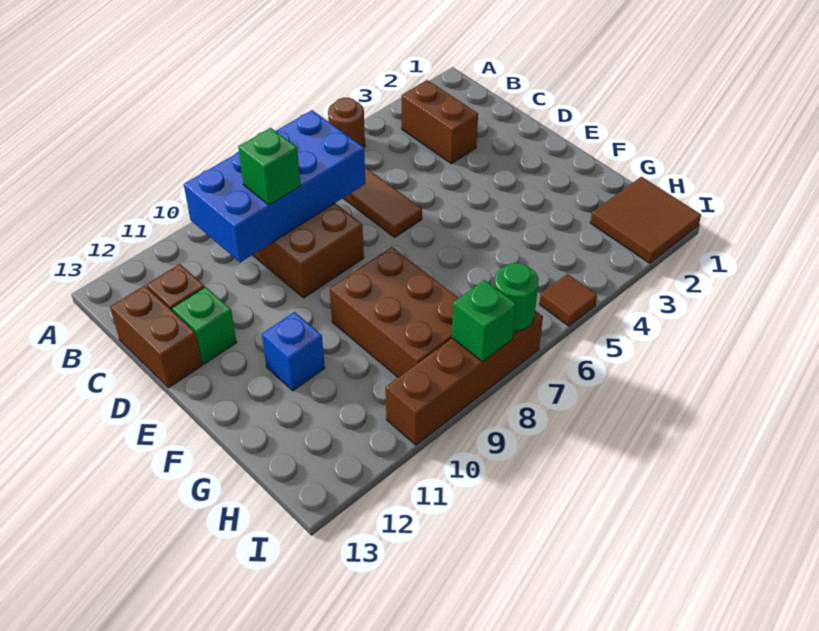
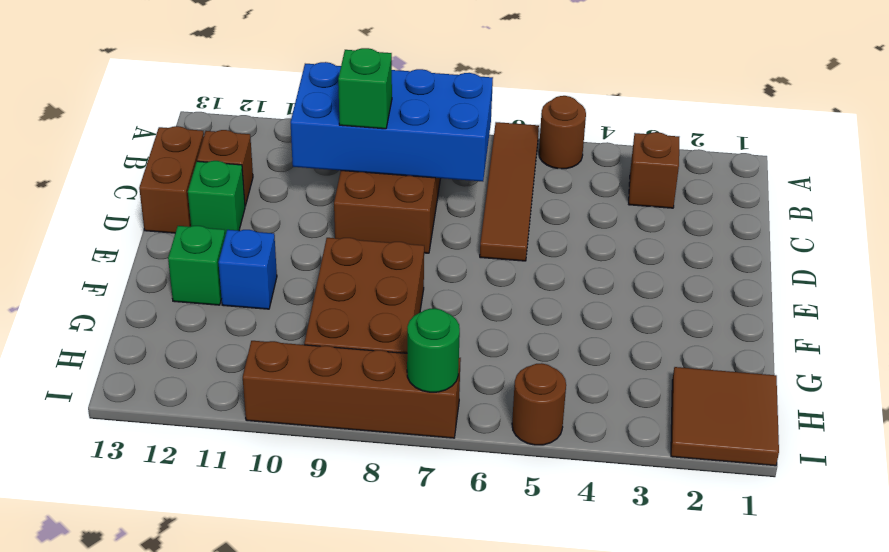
brown 1x2 brick [401,80,478,164] -> brown 1x1 brick [629,132,679,208]
brown 1x1 tile [539,274,597,326] -> brown 1x1 round brick [512,363,566,445]
green 1x1 brick [452,280,516,362] -> green 1x1 brick moved to [168,226,225,305]

